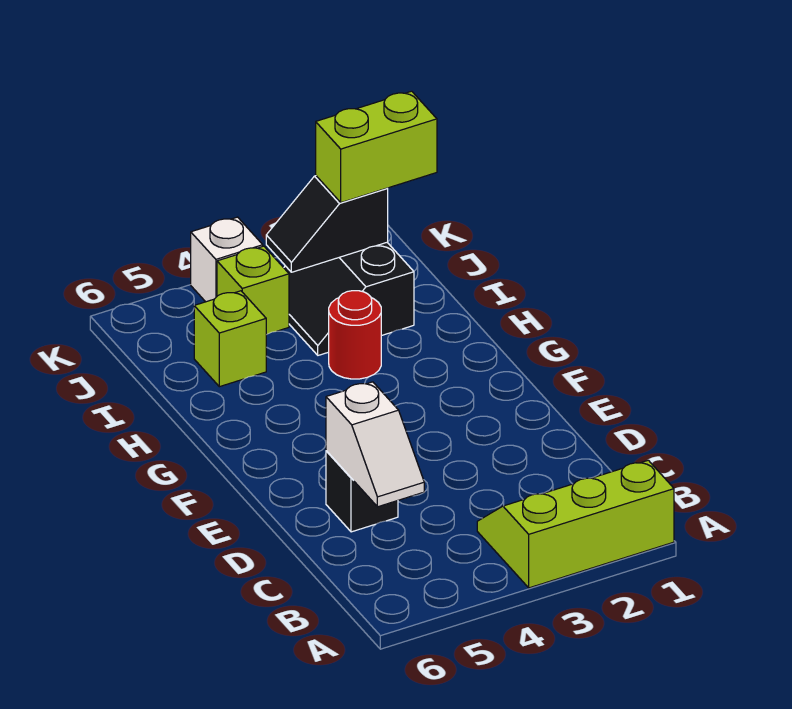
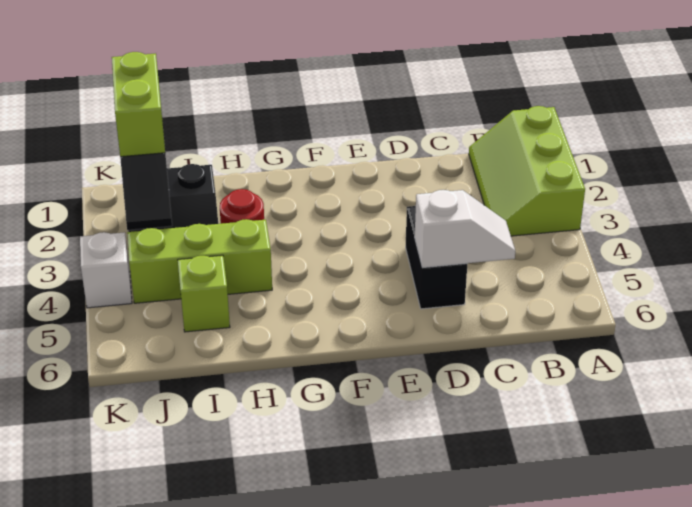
black 1x1 brick [326,451,398,532] -> black 1x2 brick [406,206,467,309]
lime 1x1 brick [217,246,289,335] -> lime 1x3 brick [127,219,272,303]

